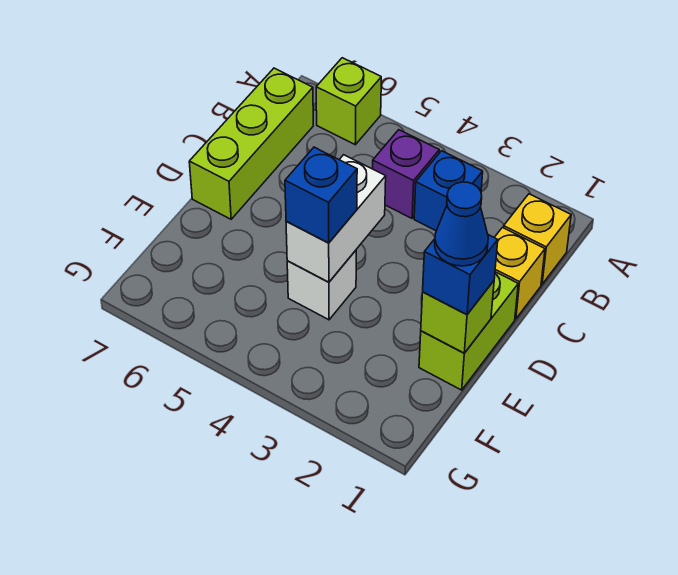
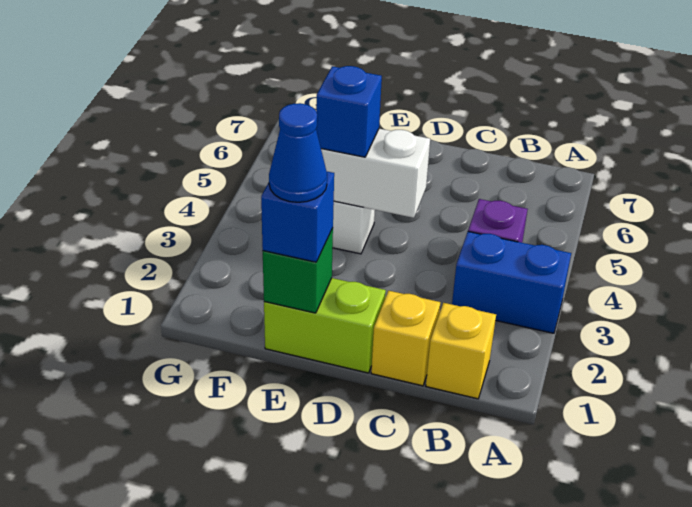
lime 1x1 brick [316,58,381,145] -> none
blue 1x1 brick [414,151,483,231] -> blue 1x2 brick [452,232,571,333]
lime 1x3 brick [189,68,313,219] -> none
lime 1x1 brick [421,281,494,353] -> green 1x1 brick [263,228,333,313]

